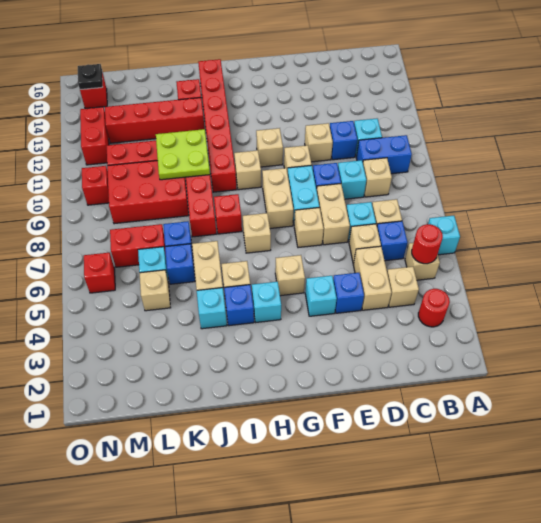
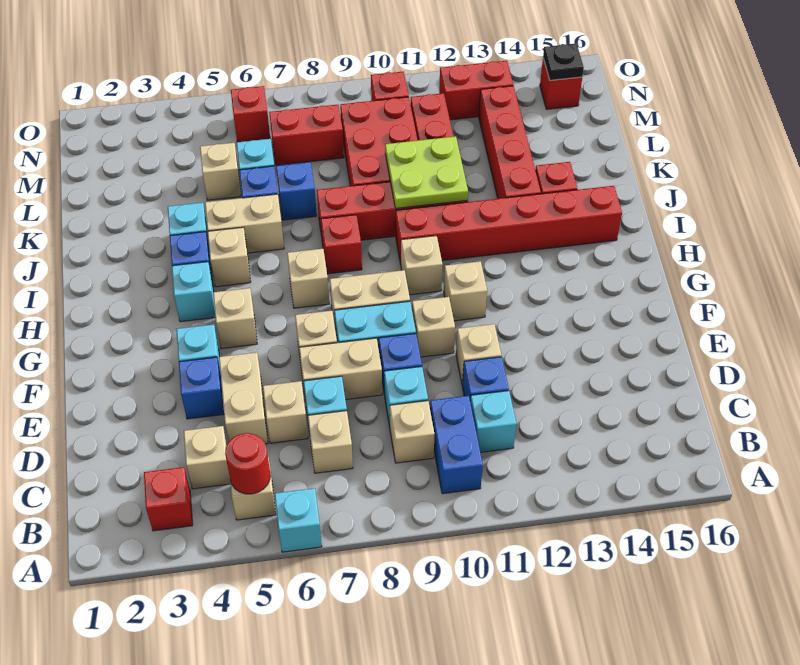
red 1x1 round brick [418,289,450,327] -> red 1x1 brick [144,467,193,531]
blue 1x1 brick [377,221,407,261] -> none
tan 1x2 brick [353,246,391,310] -> tan 1x2 brick turned to [219,352,268,444]
red 1x2 brick [110,224,166,267] -> red 1x2 brick turned to [269,105,344,165]

